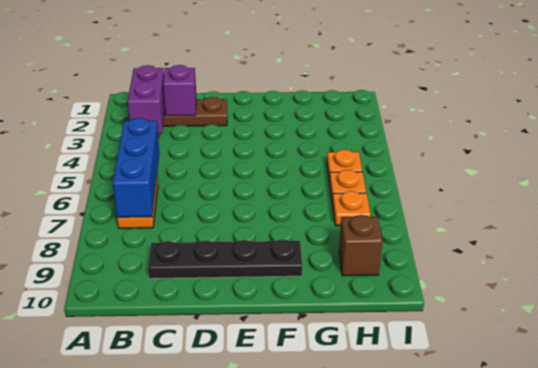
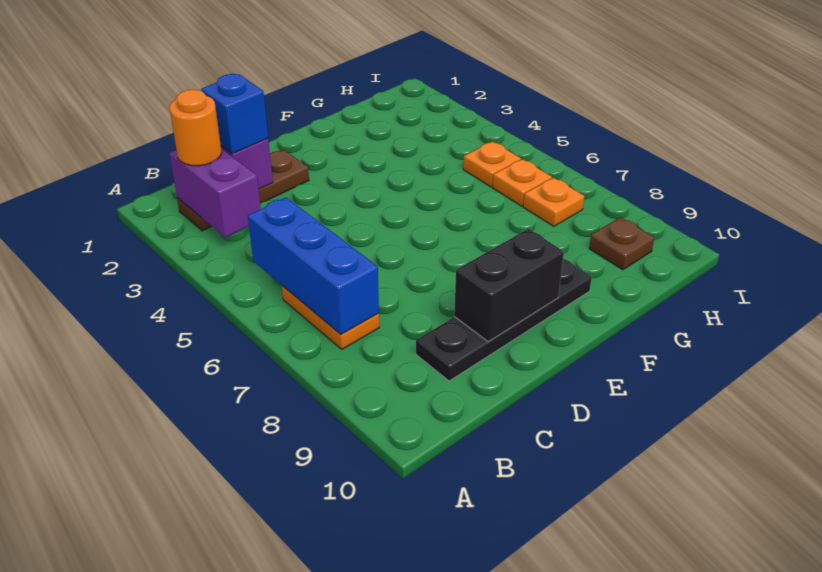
none -> orange 1x1 round brick [169,90,222,166]
none -> blue 1x1 brick [201,74,268,154]
none -> black 1x2 brick [454,229,564,342]
brown 1x1 brick [339,215,383,276] -> brown 1x1 plate [589,217,654,270]

